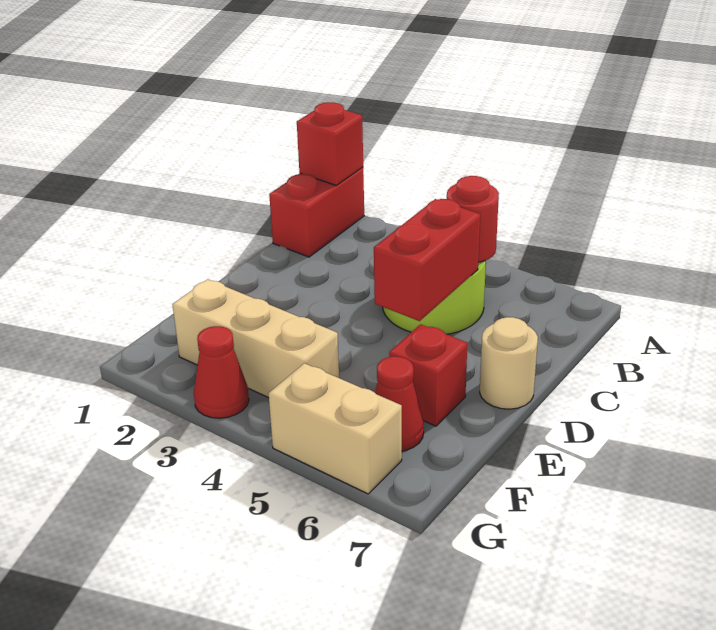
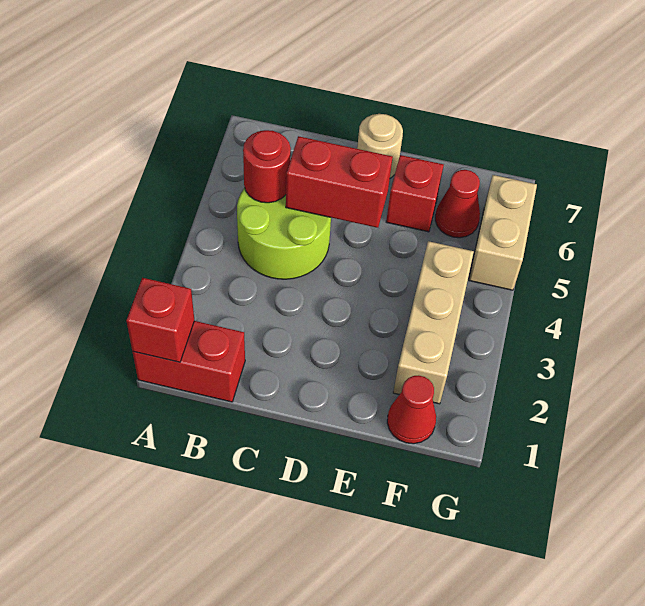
red 1x1 cone [194,326,249,418] -> red 1x1 cone moved to [387,375,436,444]

